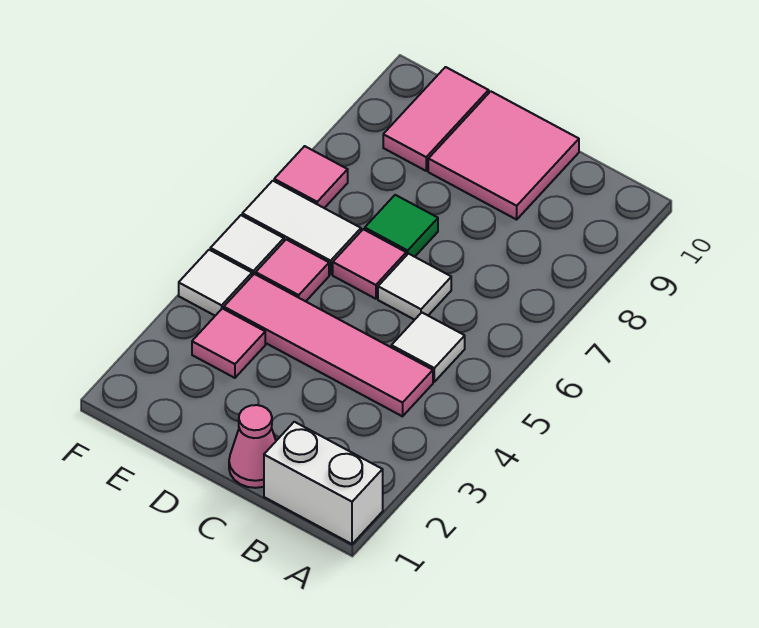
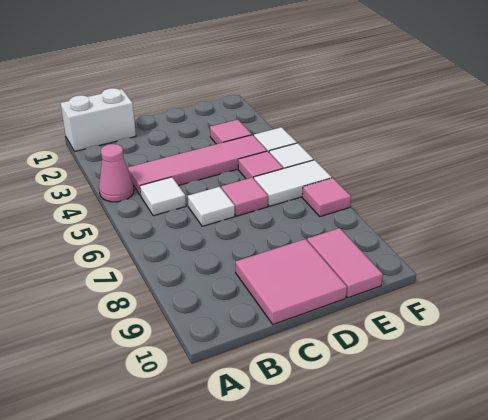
pink 1x1 cone [229,405,276,488] -> pink 1x1 cone moved to [99,144,134,202]
green 1x1 tile [365,195,438,257] -> none

